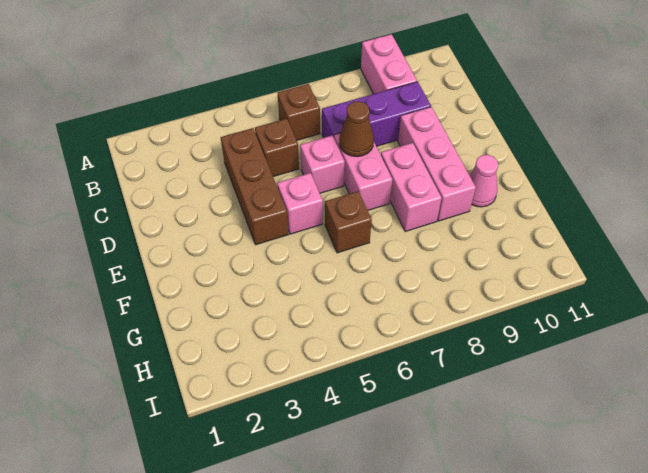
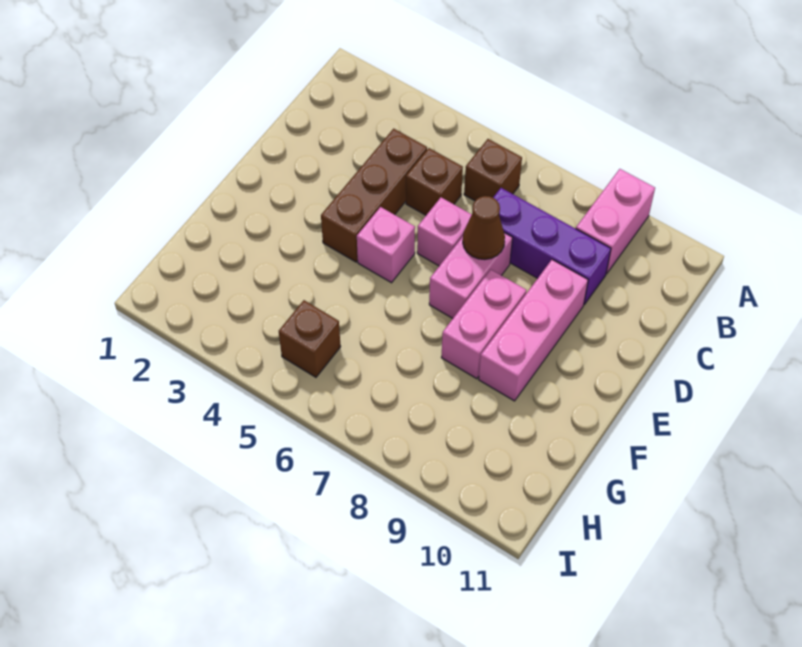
brown 1x1 brick [325,191,372,253] -> brown 1x1 brick moved to [279,300,341,377]
pink 1x1 cone [470,155,498,207] -> none

